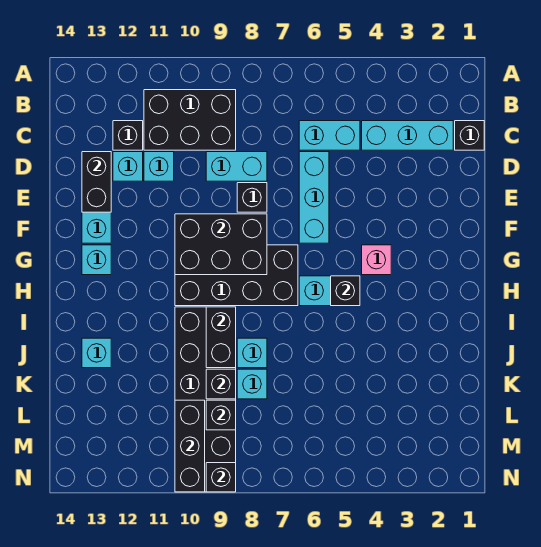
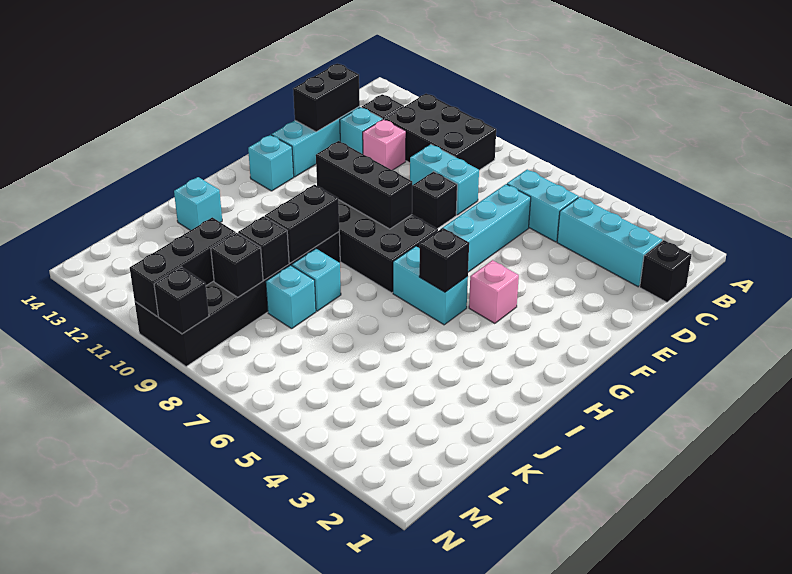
cyan 1x1 brick [144,152,174,181] -> pink 1x1 brick [363,119,406,170]
black 2x3 brick [175,214,267,275] -> black 1x3 brick [316,141,412,229]

